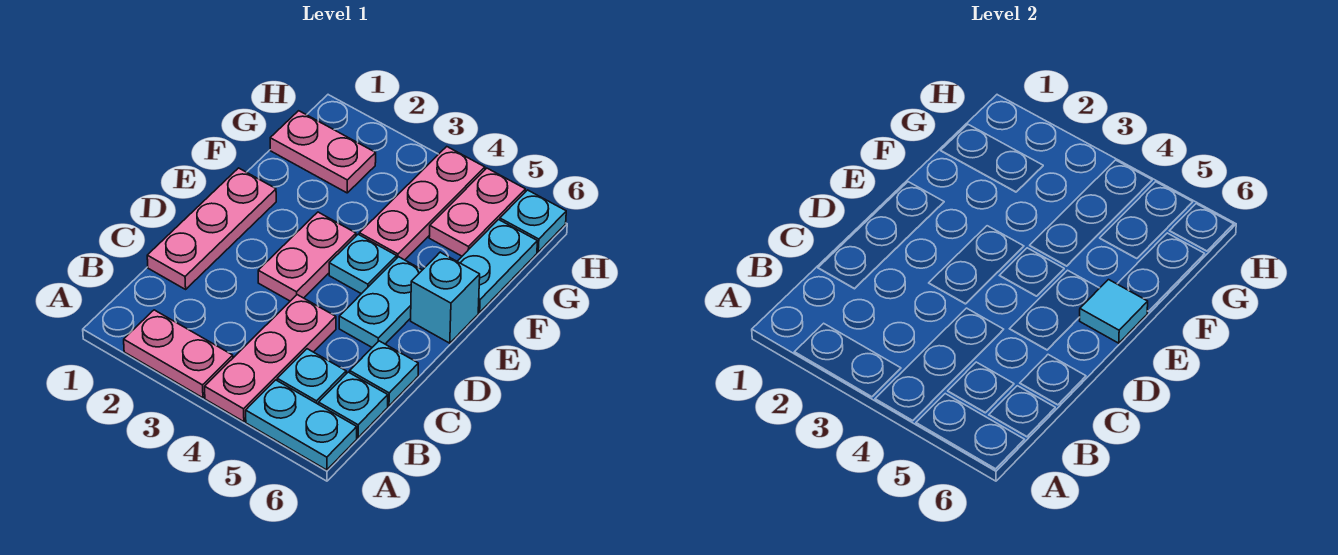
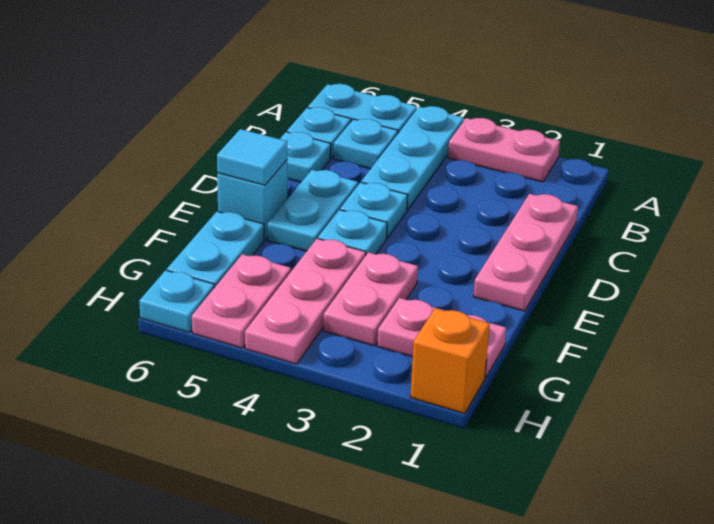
pink 1x3 plate [205,295,336,422] -> cyan 1x3 plate [361,106,464,210]
pink 1x2 plate [258,212,356,301] -> pink 1x2 plate moved to [323,252,418,346]
none -> cyan 1x1 plate [340,182,407,238]
none -> orange 1x1 brick [410,308,490,414]

